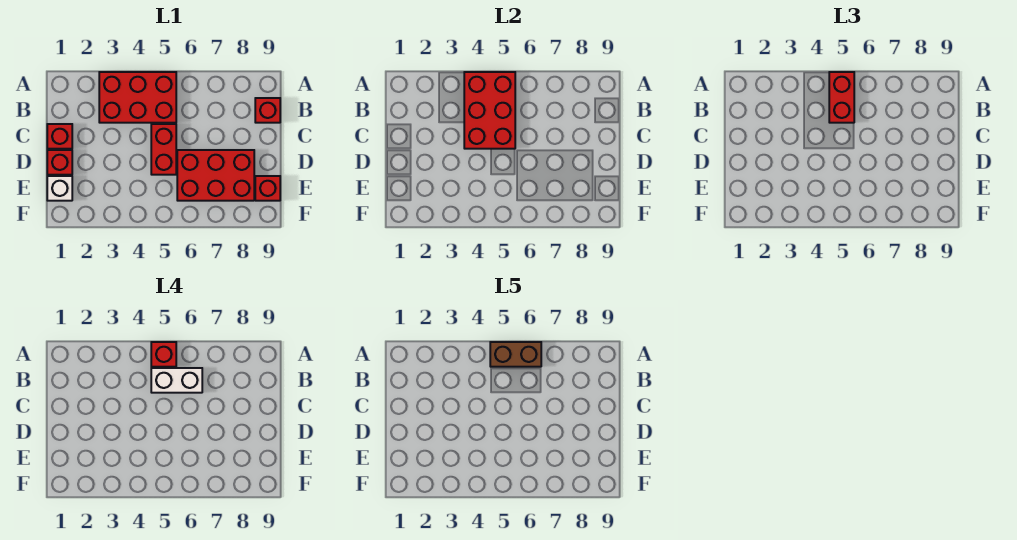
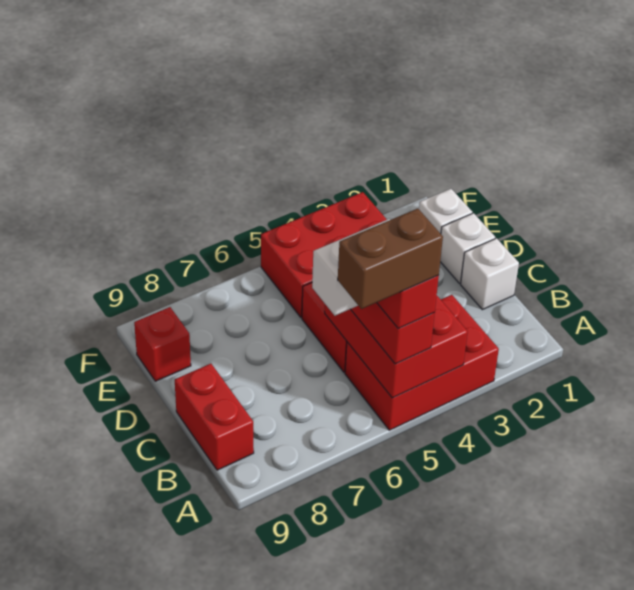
red 1x1 brick [255,98,280,123] -> red 1x2 brick [175,364,254,470]
red 1x1 brick [47,124,72,149] -> white 1x1 brick [461,238,519,310]
red 1x1 brick [47,150,72,175] -> white 1x1 brick [440,213,495,283]
red 2x3 brick [177,150,254,201] -> red 2x3 brick moved to [261,192,387,318]

